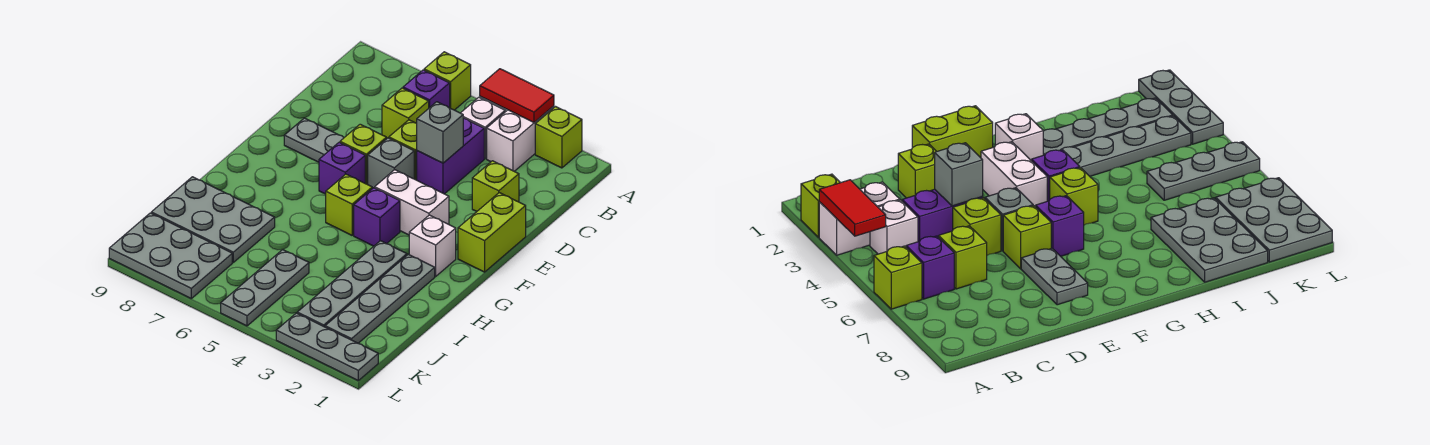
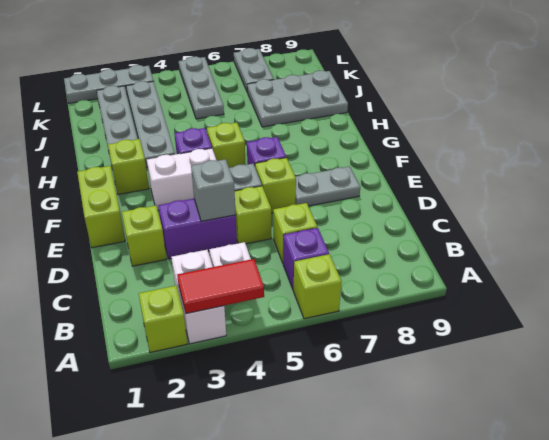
purple 1x2 brick [417,118,484,194] -> purple 1x2 brick turned to [158,199,237,259]
white 1x1 brick [409,215,456,276] -> lime 1x1 brick [108,139,149,194]
grey 2x3 plate [109,213,232,298] -> grey 1x2 plate [234,48,274,91]

